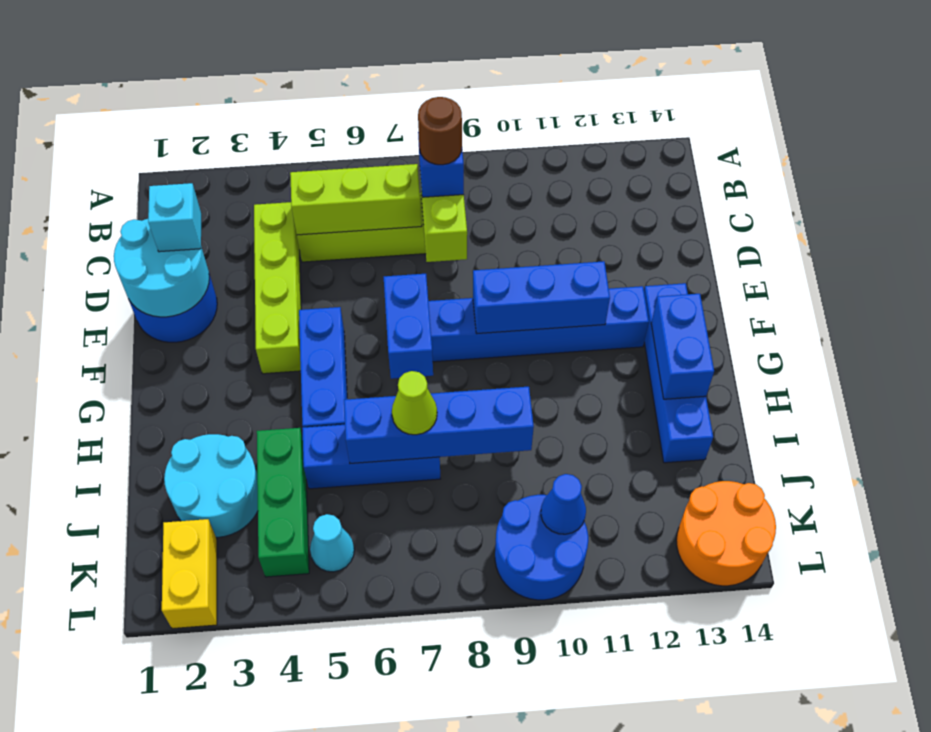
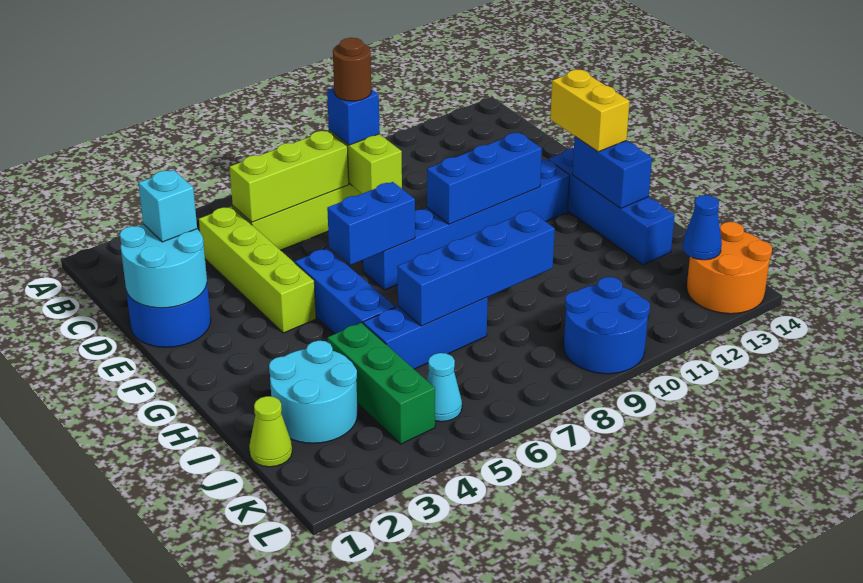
blue 1x2 brick [384,274,433,379] -> blue 1x2 brick turned to [327,182,415,265]
lime 1x1 cone [392,371,437,435] -> lime 1x1 cone moved to [249,396,292,467]
yellow 1x2 brick [162,519,217,629] -> yellow 1x2 brick moved to [550,70,629,152]
blue 1x1 cone [541,474,586,534] -> blue 1x1 cone moved to [683,195,722,260]

